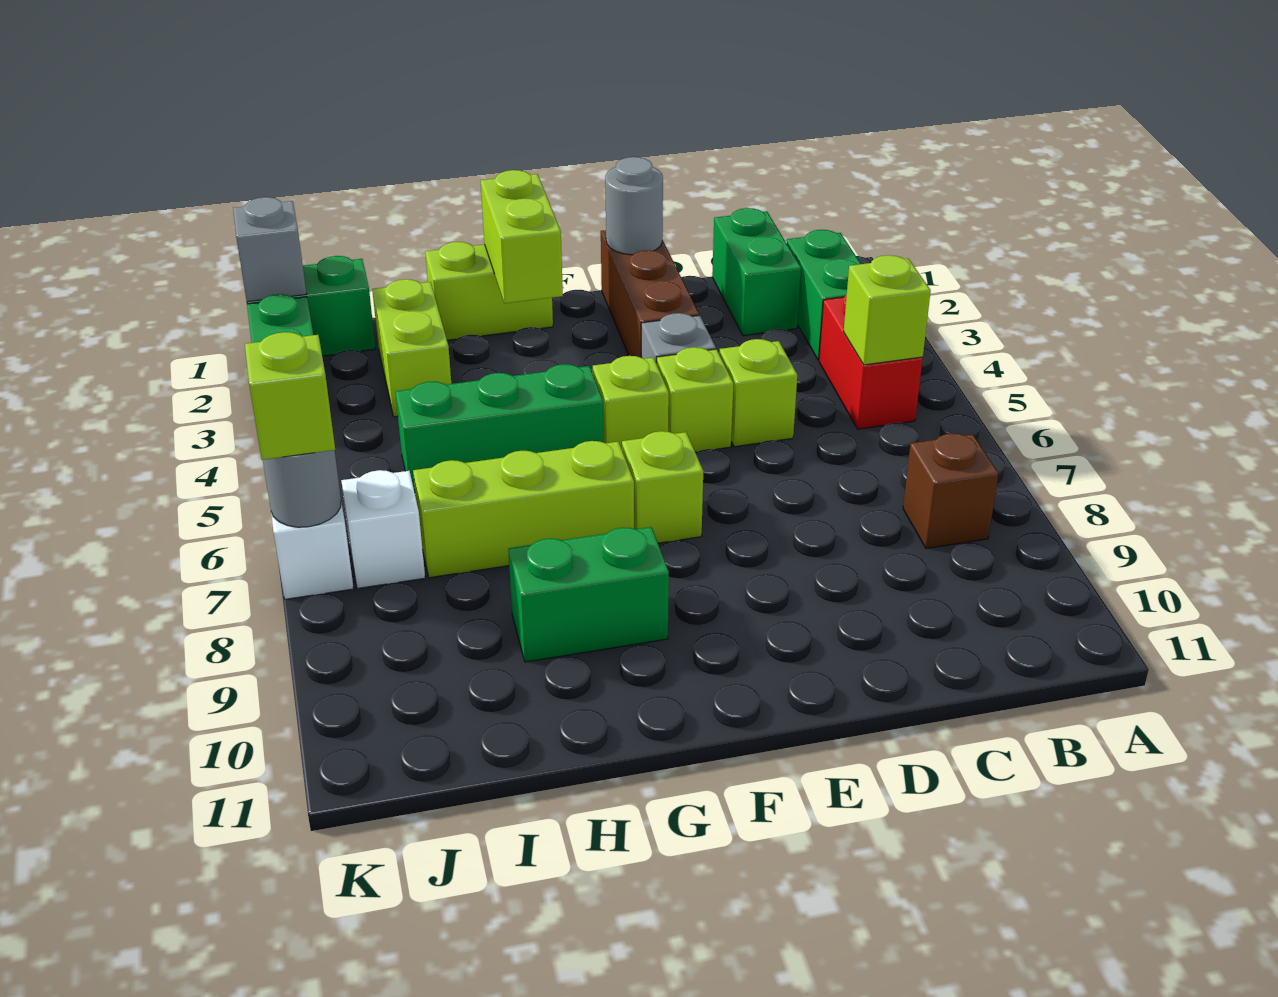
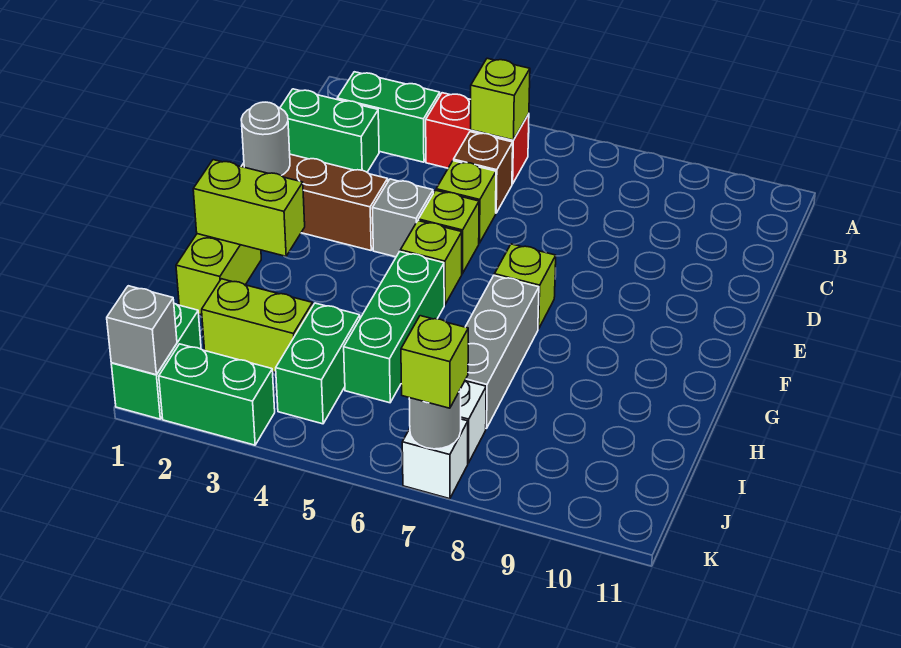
brown 1x1 brick [903,433,999,549] -> brown 1x1 brick moved to [454,132,513,213]
lime 1x3 brick [413,441,634,578] -> grey 1x3 brick [465,276,539,429]
green 1x2 brick [508,527,669,662] -> green 1x2 brick moved to [276,303,360,424]

